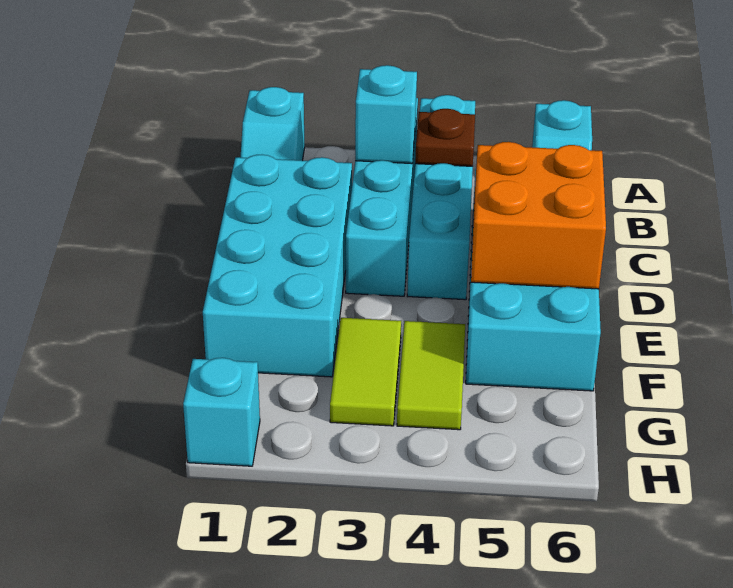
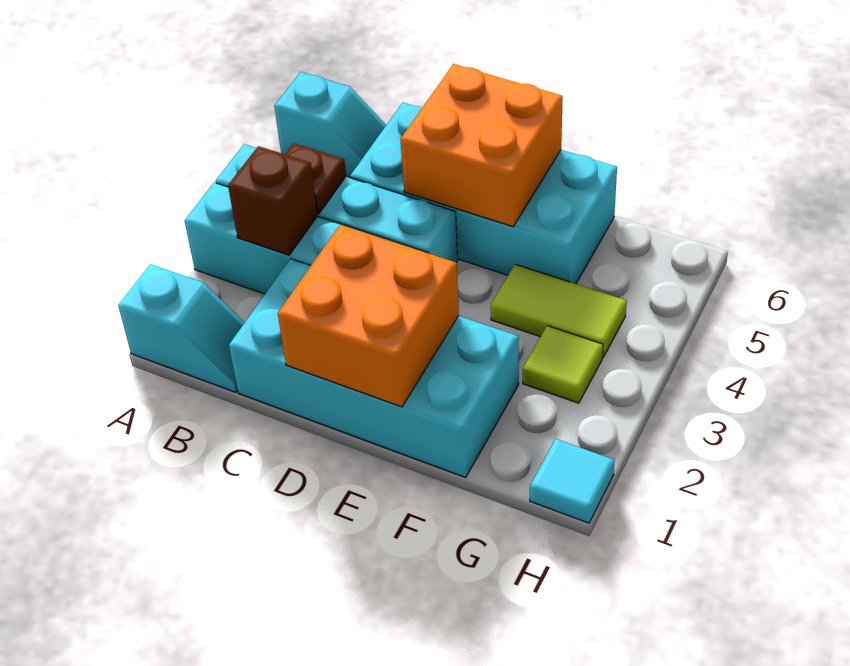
cyan 1x1 brick [355,65,417,164] -> brown 1x1 brick [228,146,318,255]
none -> orange 2x2 brick [278,224,459,407]
lime 1x2 tile [330,318,401,426] -> lime 1x1 tile [523,326,603,403]
cyan 1x1 brick [183,358,260,466] -> cyan 1x1 tile [530,439,615,523]

